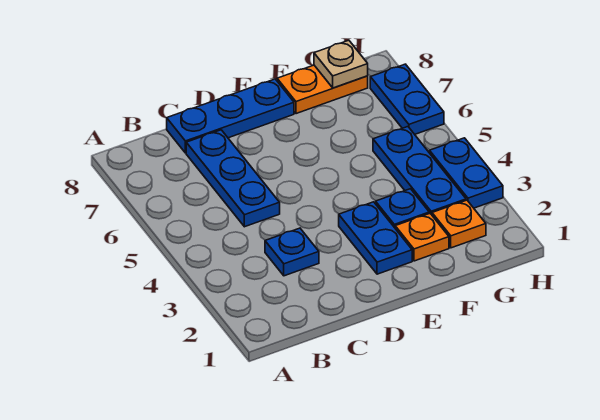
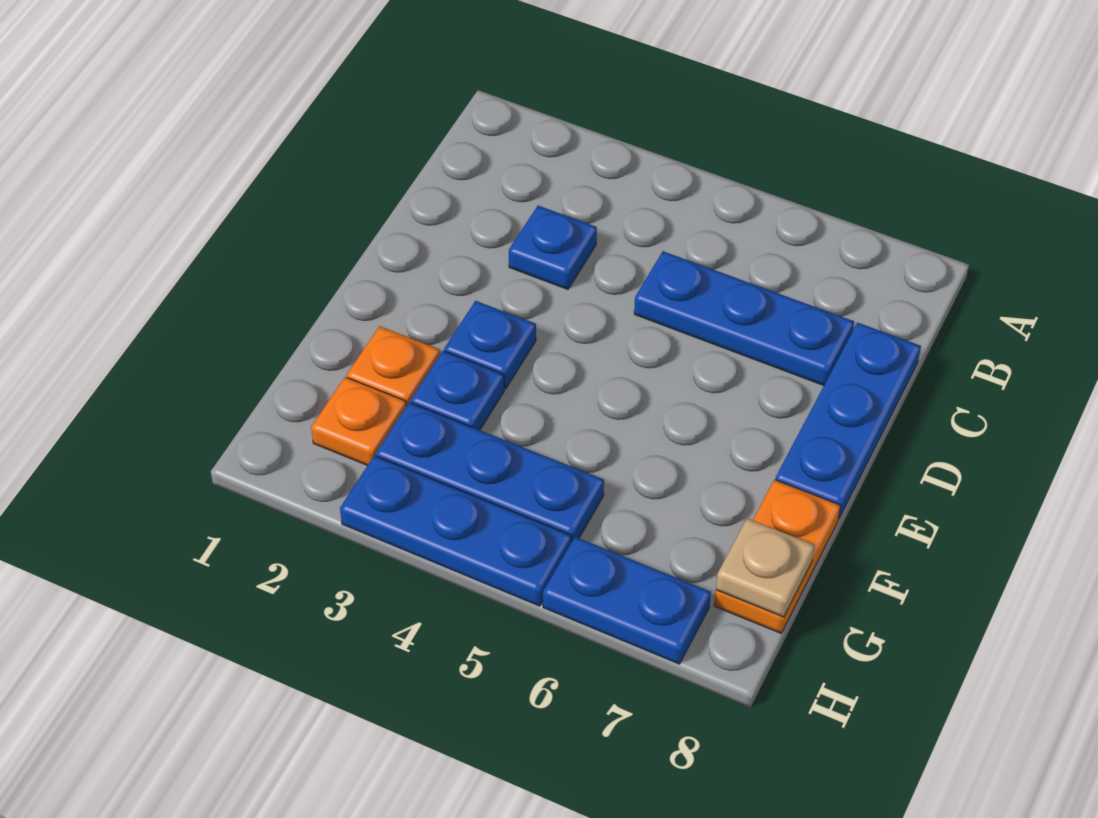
blue 1x2 plate [339,202,412,274] -> blue 1x1 plate [444,301,536,389]
blue 1x2 plate [430,138,503,208] -> blue 1x3 plate [340,456,572,606]

